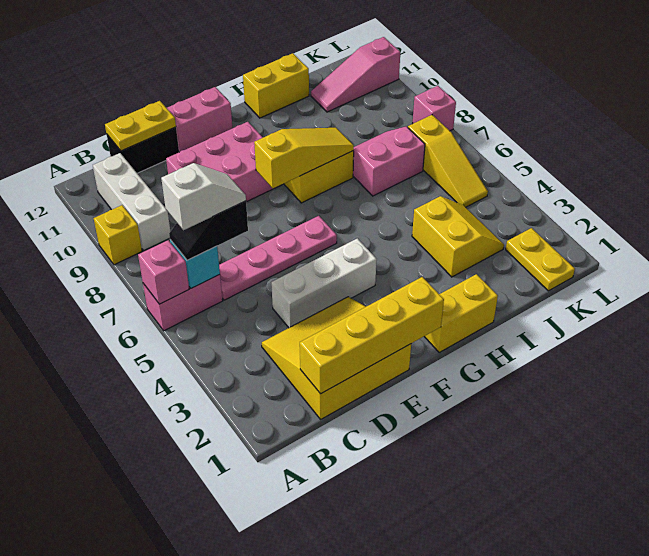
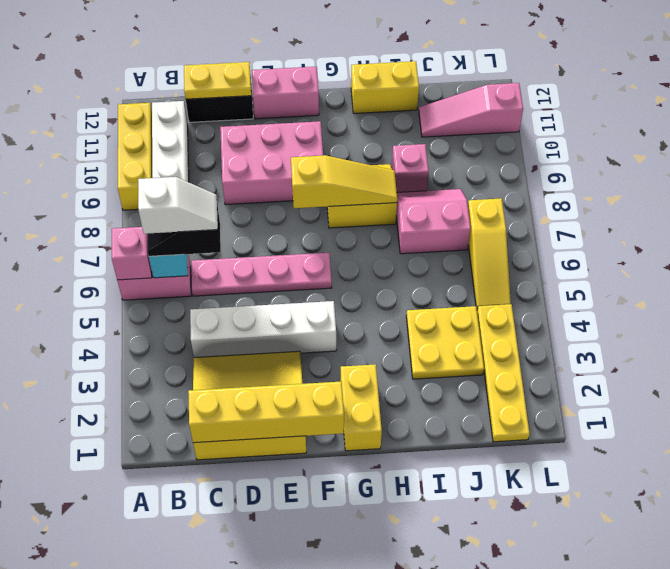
yellow 1x1 brick [94,205,142,265] -> yellow 1x3 brick [118,103,153,210]
white 1x3 brick [271,238,377,328] -> white 1x4 brick [190,301,336,357]
yellow 1x2 brick [424,274,498,352] -> yellow 1x2 brick turned to [340,364,382,451]
yellow 2x2 slope [412,196,504,277] -> yellow 2x2 plate [406,306,484,379]
yellow 1x2 plate [506,228,575,291] -> yellow 1x4 plate [477,304,530,442]
pink 1x1 brick [413,86,456,131] -> pink 1x1 brick moved to [392,144,429,192]

